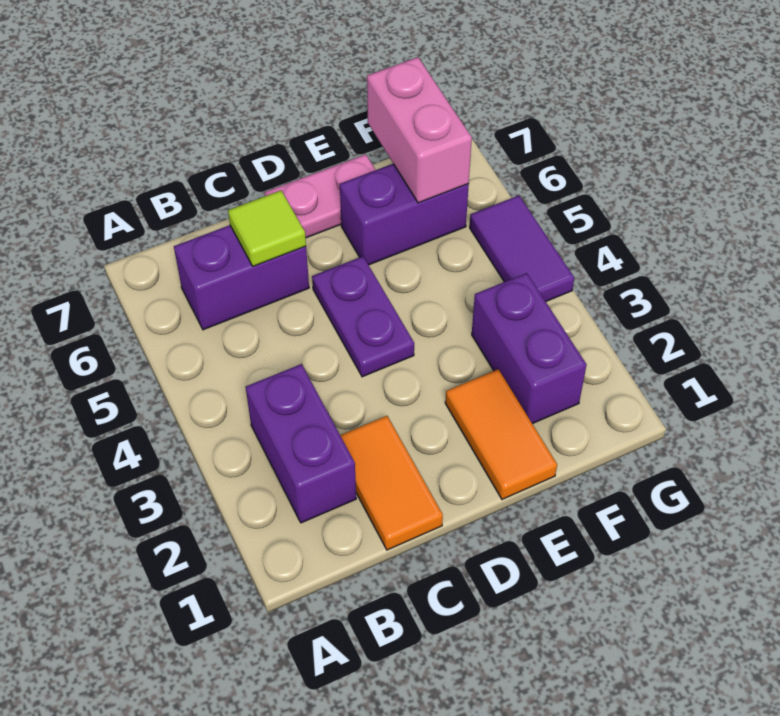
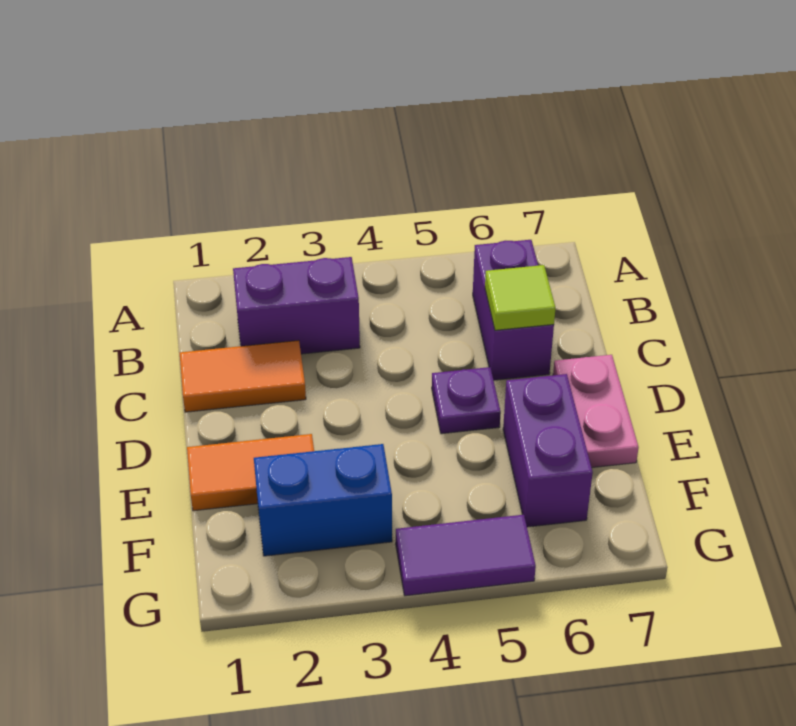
purple 1x2 plate [312,256,414,377] -> purple 1x1 plate [432,367,501,434]
purple 1x2 brick [472,273,586,424] -> blue 1x2 brick [254,444,392,556]
pink 1x2 brick [367,57,472,203] -> none

